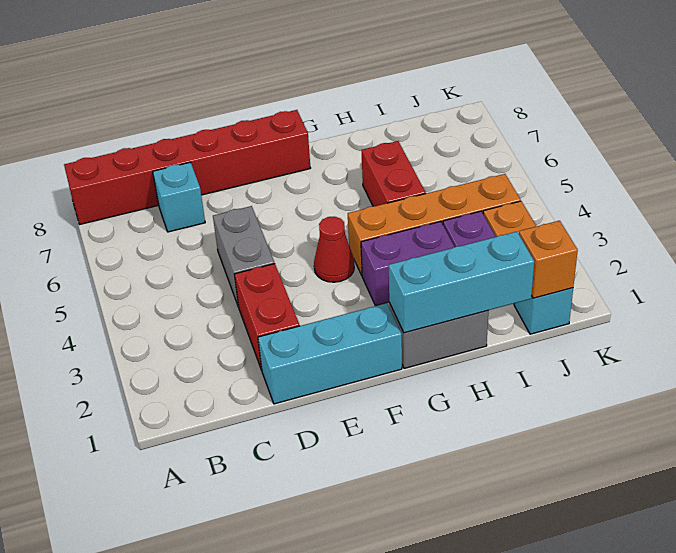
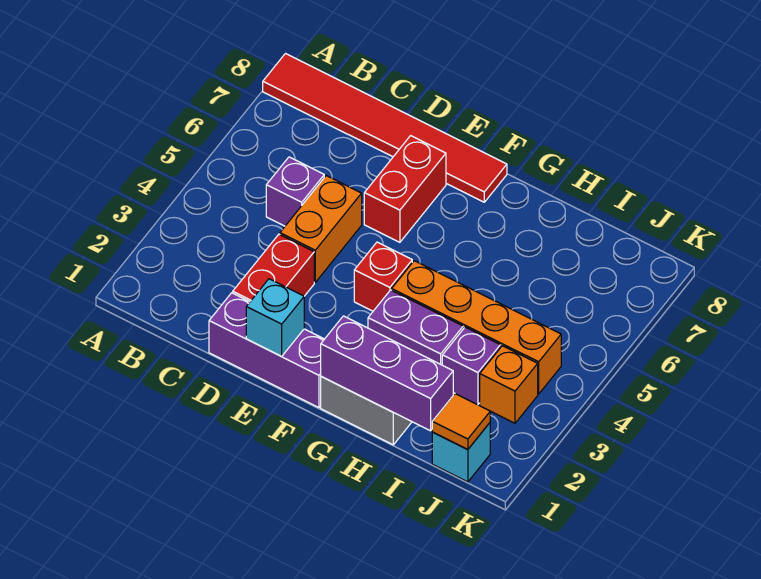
red 1x6 brick [64,110,310,225] -> red 1x6 tile [263,54,507,202]
none -> purple 1x1 brick [266,157,324,226]
cyan 1x1 brick [153,162,205,232] -> cyan 1x1 brick moved to [246,279,304,356]
cyan 1x3 brick [258,303,402,404] -> purple 1x3 brick [209,293,324,408]
grey 1x2 brick [213,206,275,307] -> orange 1x2 brick [280,176,362,282]
red 1x1 cone [314,217,354,282] -> red 1x1 brick [354,242,412,311]
cyan 1x3 brick [389,232,534,333] -> purple 1x3 brick [321,316,453,431]
red 1x2 brick [361,141,426,206] -> red 1x2 brick moved to [364,136,446,242]
orange 1x1 brick [519,221,578,298] -> orange 1x1 tile [432,394,490,450]

